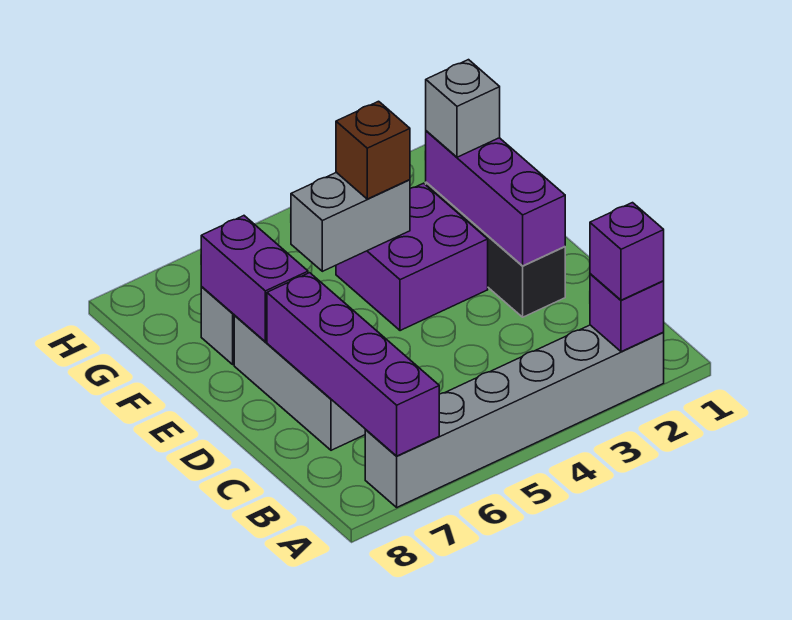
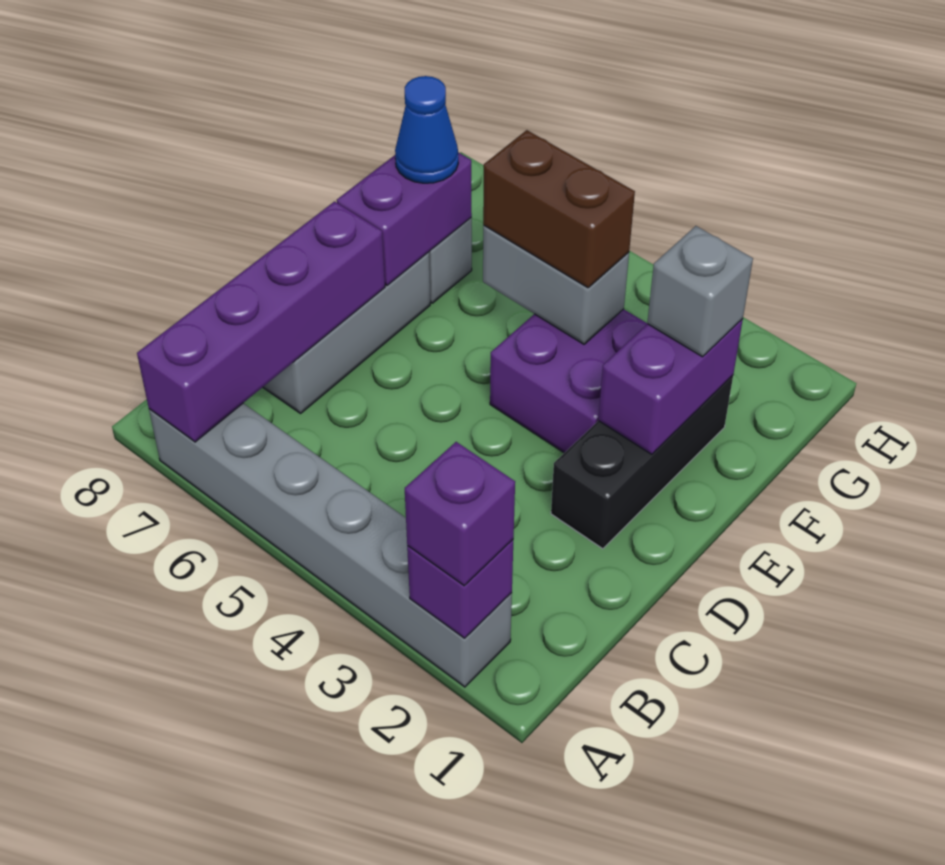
purple 1x3 brick [425,131,565,266] -> purple 1x2 brick [598,319,743,454]
brown 1x1 brick [336,101,410,199] -> brown 1x2 brick [483,130,635,288]
none -> blue 1x1 cone [395,76,458,183]

